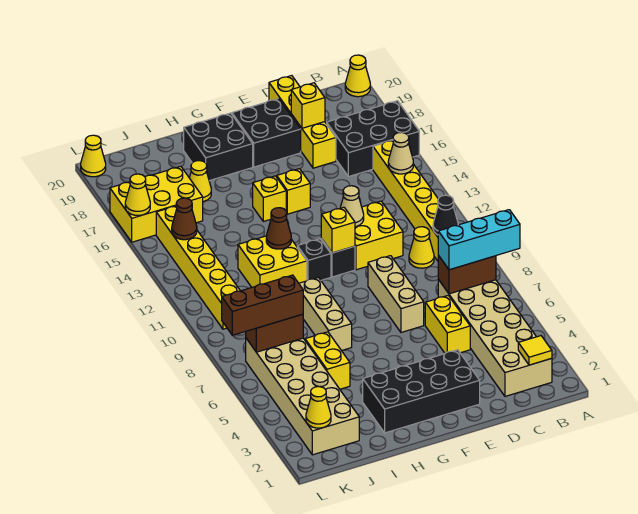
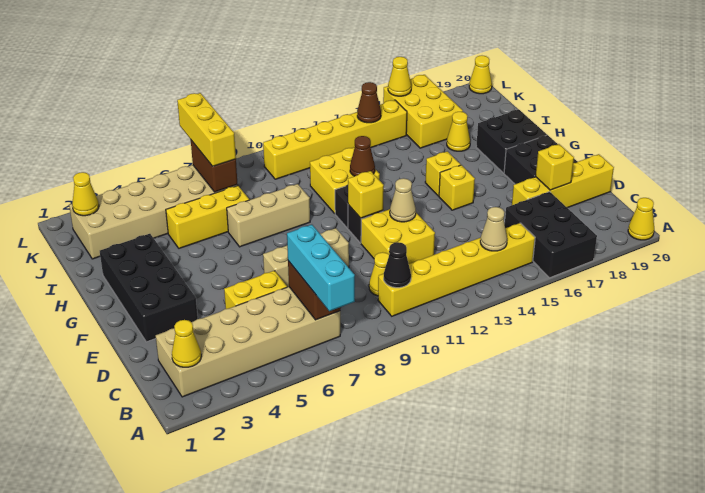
yellow 1x1 tile [518,336,552,365] -> yellow 1x1 cone [172,320,201,367]
yellow 1x2 brick [305,332,350,389] -> yellow 1x3 brick [166,186,249,248]
brown 1x3 brick [222,275,303,335] -> yellow 1x3 brick [177,93,236,166]

